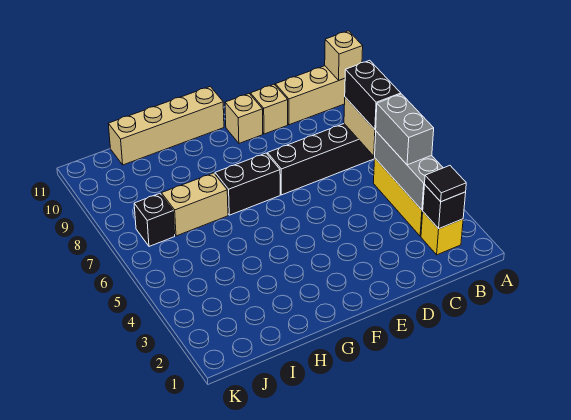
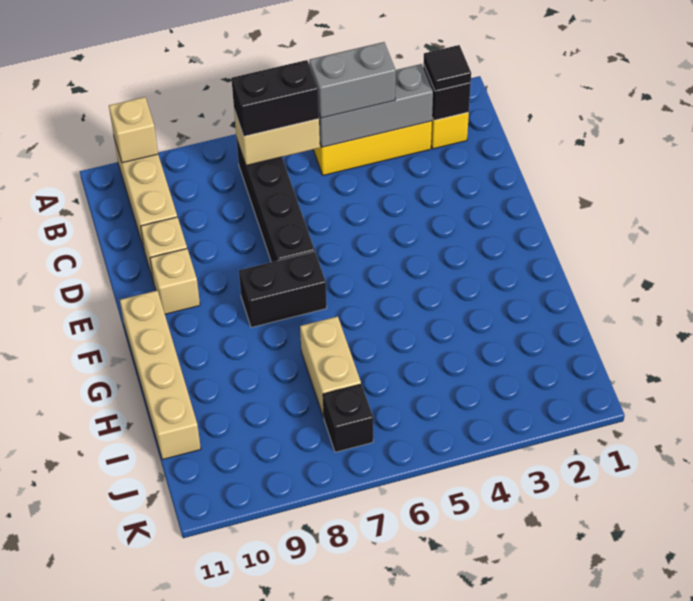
black 1x2 brick [215,153,280,215] -> black 1x2 brick turned to [239,252,327,328]

